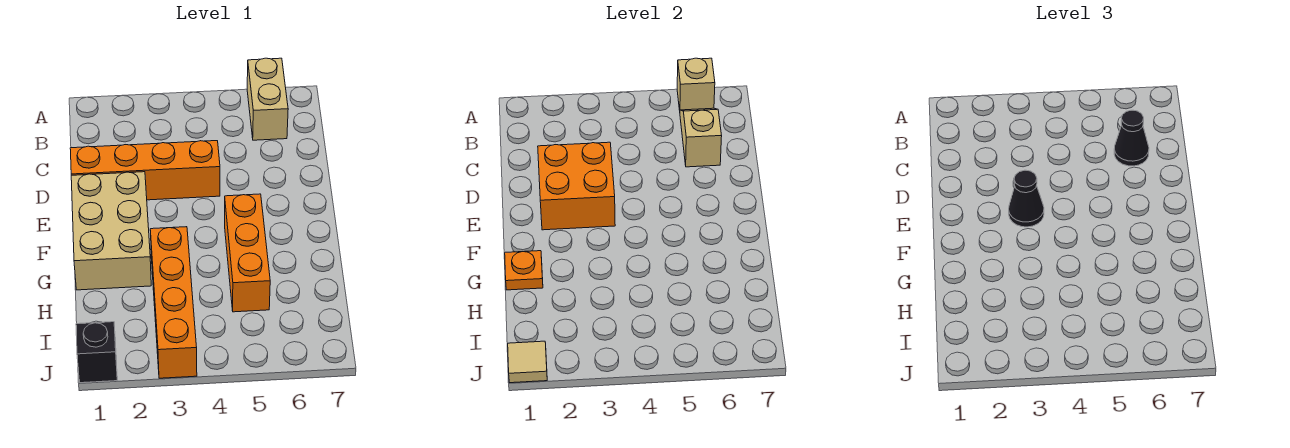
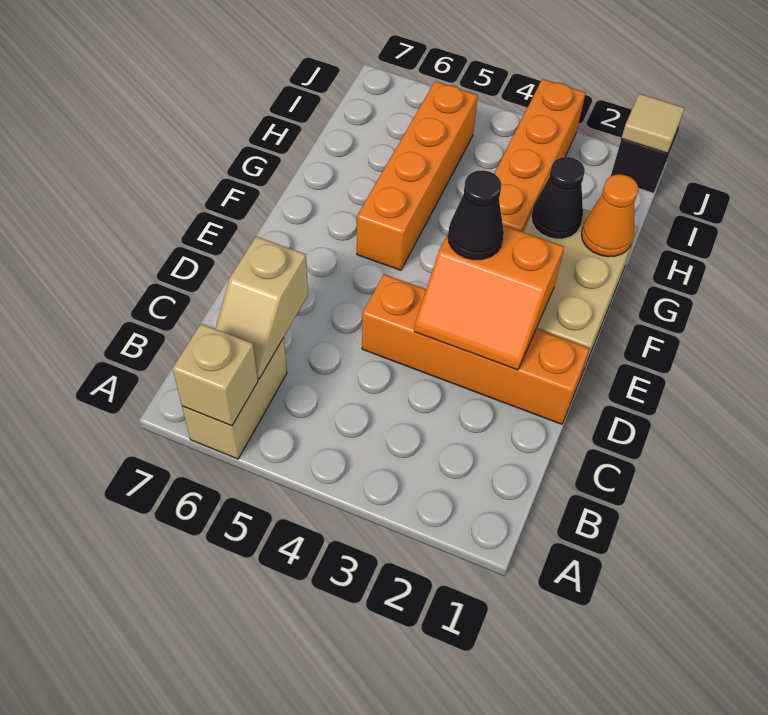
black 1x1 cone [1114,110,1149,166] -> black 1x1 cone moved to [531,157,585,239]
orange 2x2 brick [538,142,615,230] -> orange 2x2 slope [414,226,564,370]
orange 1x3 brick [225,194,270,312] -> orange 1x4 brick [357,81,478,270]
orange 1x1 plate [505,251,543,290] -> orange 1x1 cone [581,174,638,257]

